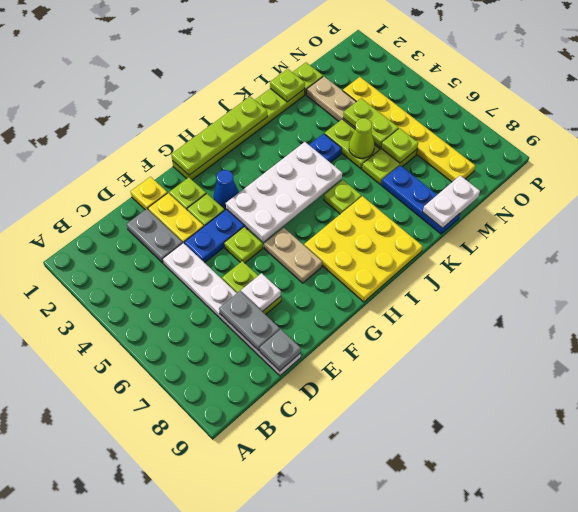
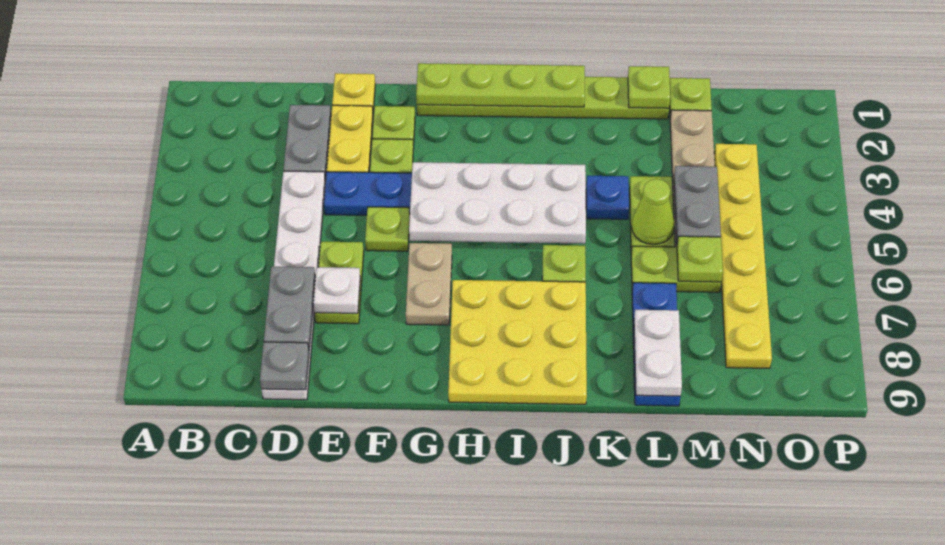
blue 1x1 cone [214,170,239,210] -> none
white 1x2 plate [423,176,480,228] -> white 1x2 plate turned to [634,310,682,396]
lime 1x2 plate [343,98,398,148] -> grey 1x2 plate [674,166,721,241]

